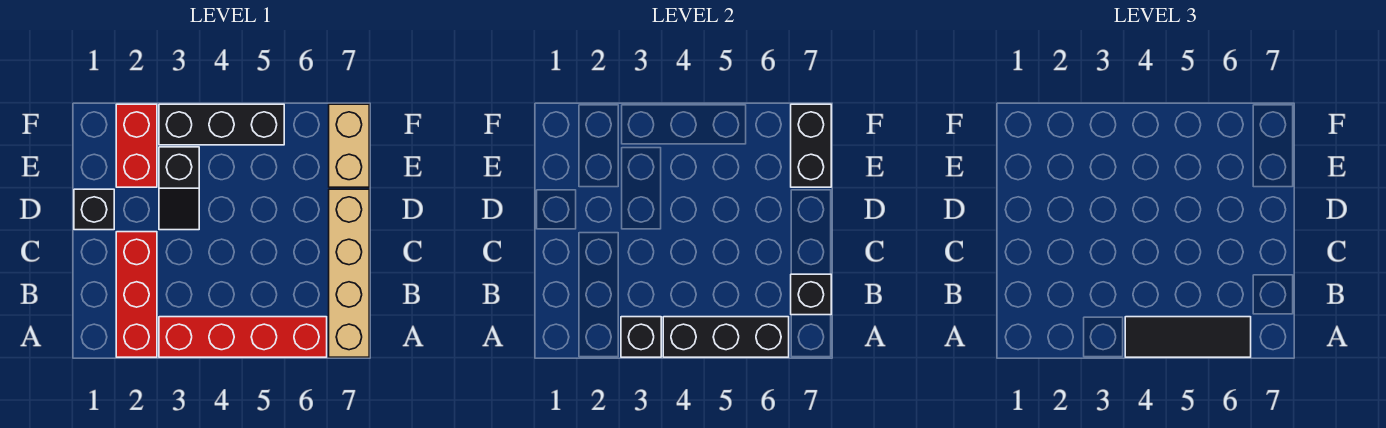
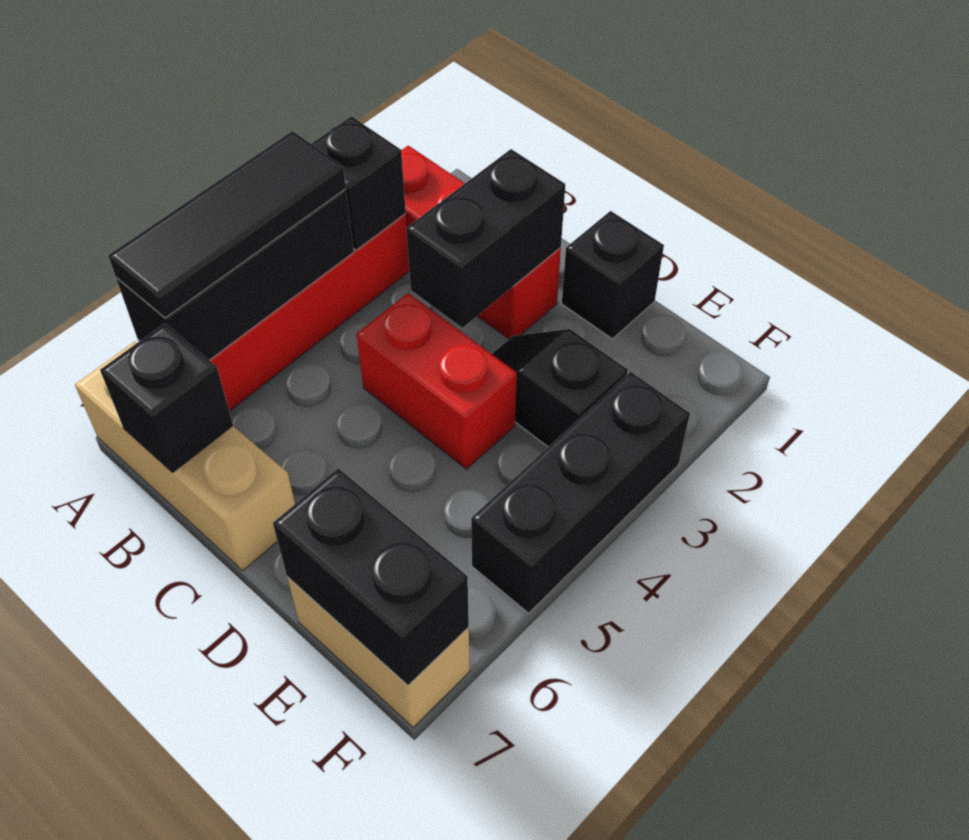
tan 1x4 brick [329,189,369,357] -> tan 1x3 brick [75,342,295,571]
none -> black 1x2 brick [406,149,565,328]
red 1x2 brick [116,104,157,187] -> red 1x2 brick moved to [356,293,517,469]

